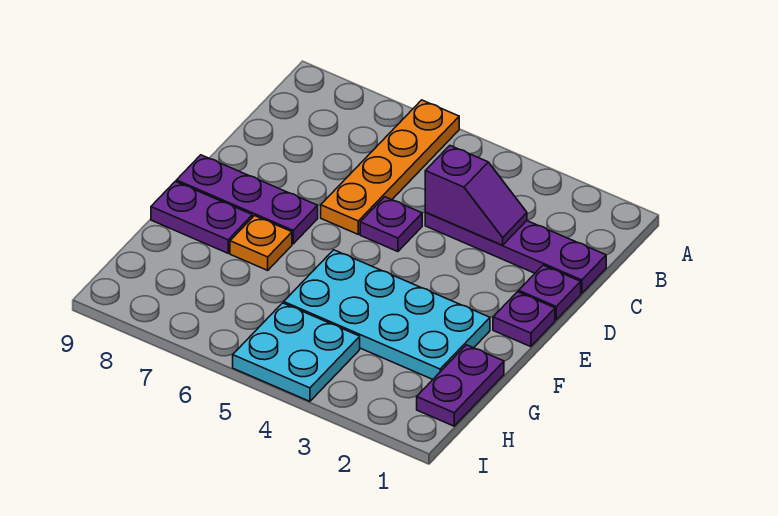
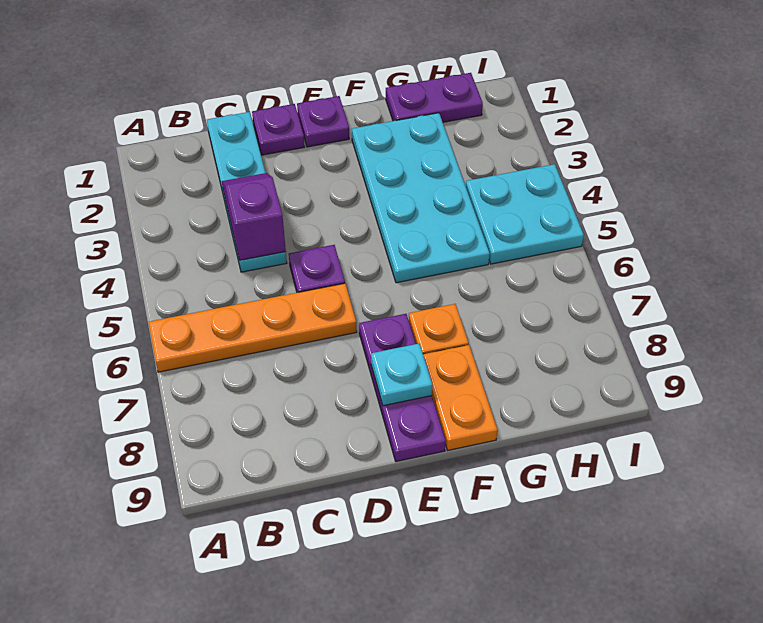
purple 1x4 plate [425,213,606,294] -> cyan 1x4 plate [207,112,287,272]
none -> cyan 1x1 plate [371,344,432,406]
purple 1x2 plate [151,181,252,253] -> orange 1x2 plate [423,345,498,450]

